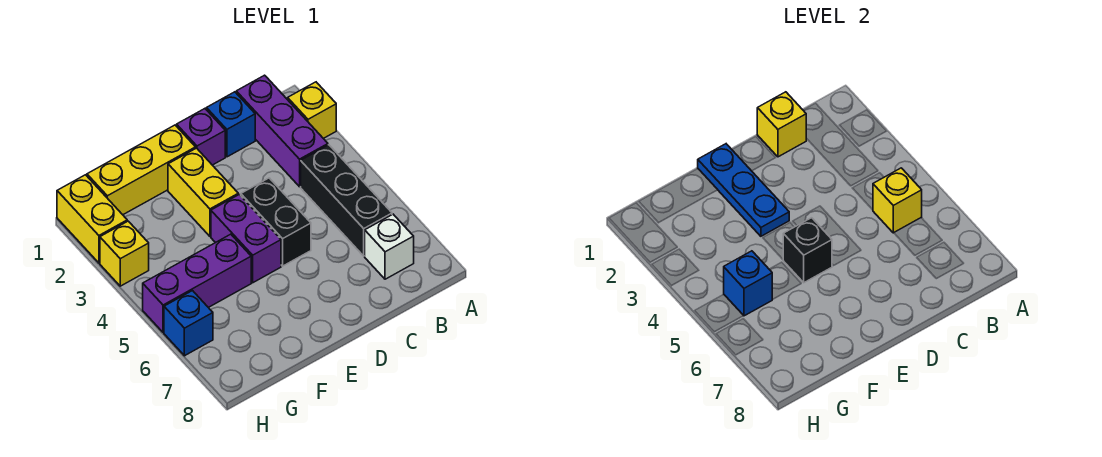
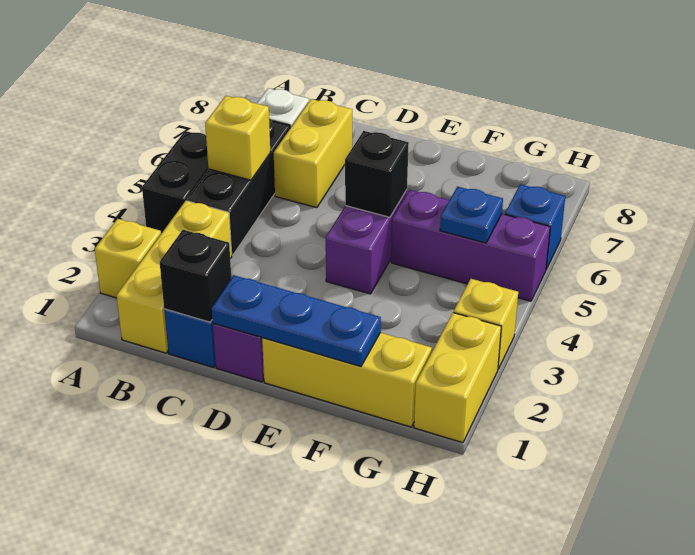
purple 1x3 brick [236,75,328,187] -> yellow 1x3 brick [116,201,232,353]
yellow 1x1 brick [757,92,806,157] -> black 1x1 brick [160,230,231,322]
black 1x2 brick [241,178,311,266] -> black 1x2 brick moved to [142,131,208,233]
blue 1x3 plate [698,144,789,236] -> blue 1x3 plate turned to [212,275,381,366]
yellow 1x2 brick [168,148,238,236] -> yellow 1x2 brick moved to [274,99,352,208]
blue 1x1 brick [724,251,773,316] -> blue 1x1 plate [440,187,503,243]

